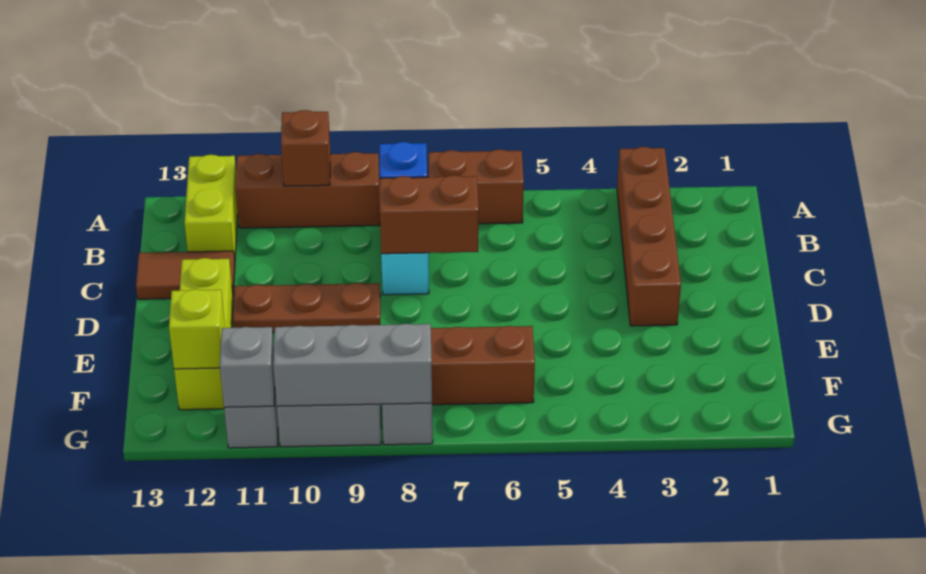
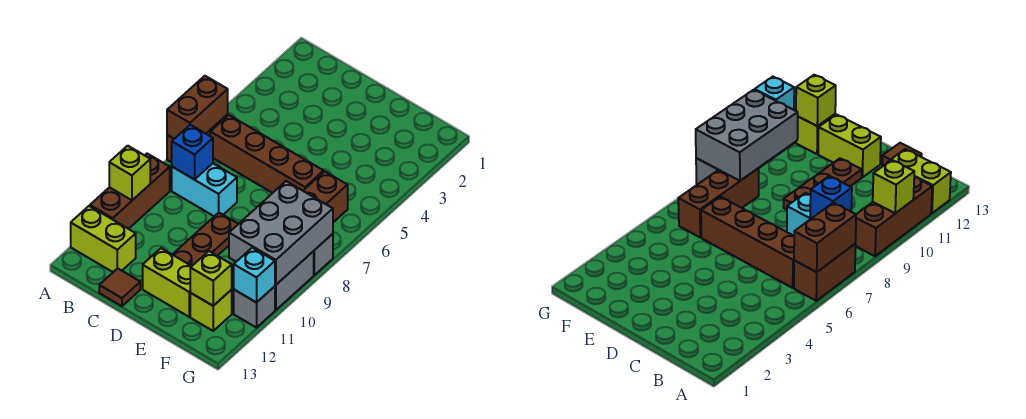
brown 1x4 brick [617,147,681,326] -> brown 1x4 brick moved to [210,115,324,193]
brown 1x1 brick [281,110,331,186] -> lime 1x1 brick [109,146,150,200]
brown 1x2 brick [380,175,479,254] -> brown 1x2 brick moved to [167,76,228,139]
brown 1x2 tile [136,251,235,299] -> brown 1x1 tile [99,268,140,306]
grey 1x3 brick [273,324,432,406] -> grey 2x3 brick [229,181,333,285]
grey 1x1 brick [220,327,275,407] -> cyan 1x1 brick [234,248,275,303]

